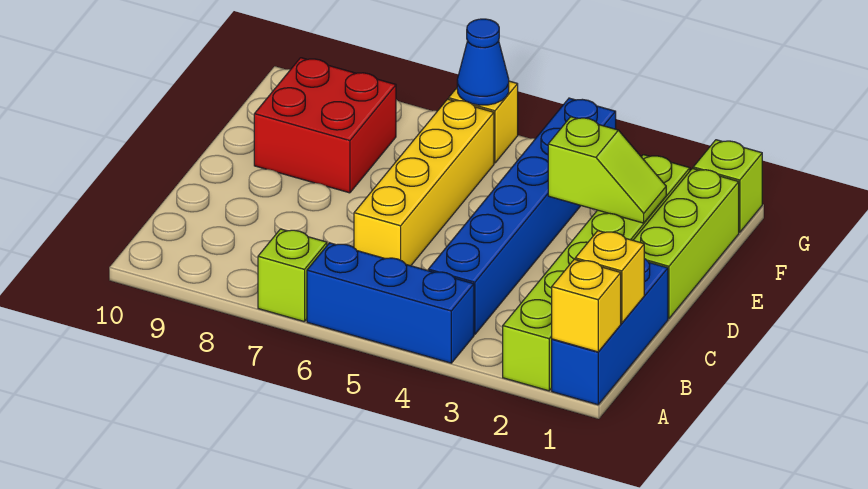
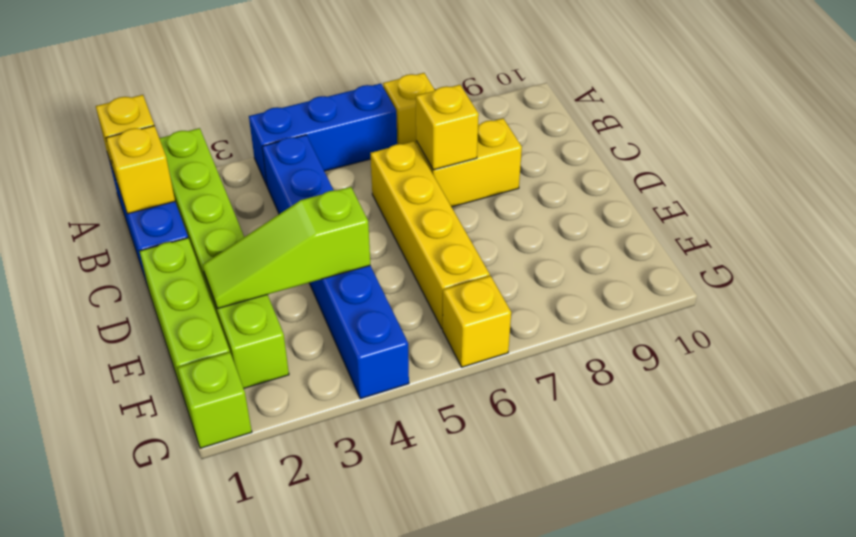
lime 1x1 brick [258,229,327,322] -> yellow 1x1 brick [383,73,435,144]
none -> yellow 1x2 brick [416,118,522,207]
none -> yellow 1x1 brick [416,85,479,170]
lime 1x2 slope [548,117,666,223] -> lime 1x3 slope [203,187,370,309]
red 2x2 brick [254,58,396,193] -> none
blue 1x1 cone [457,19,509,105] -> none

